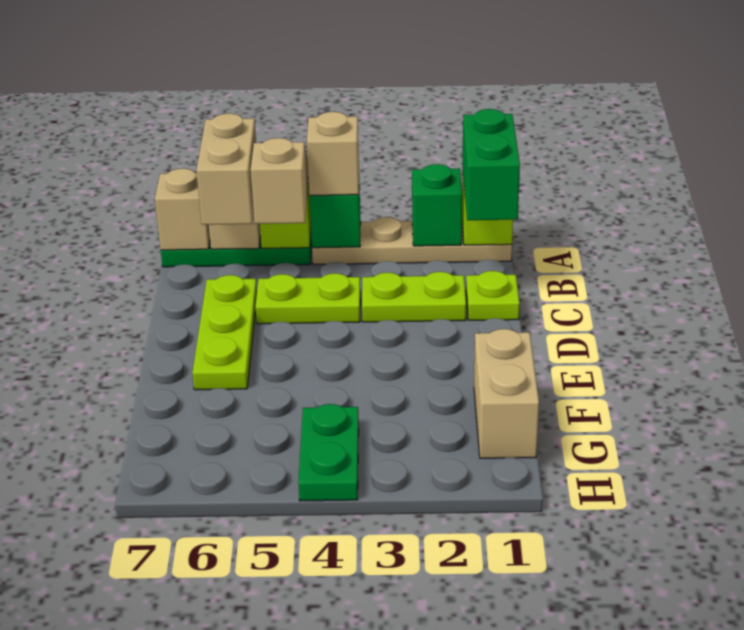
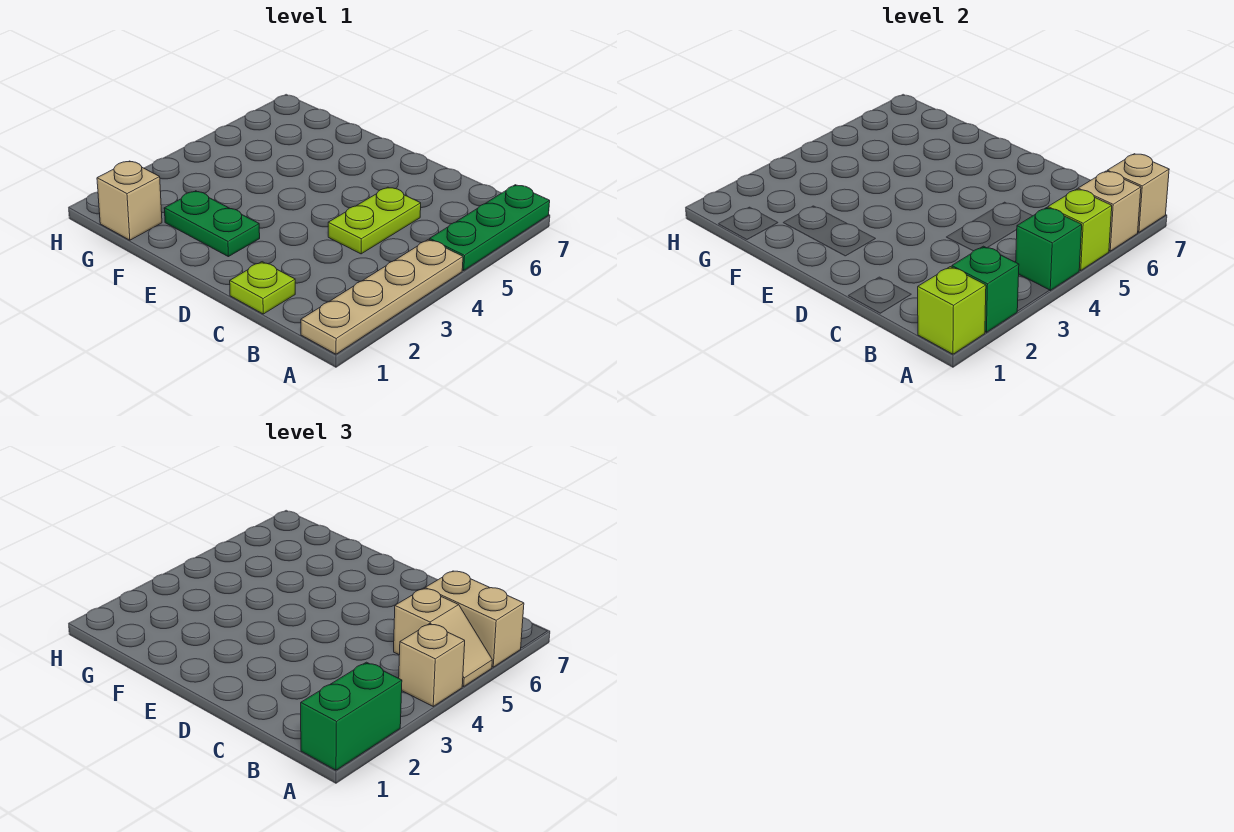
green 1x2 brick [463,109,520,220] -> green 1x2 brick turned to [301,662,402,770]
lime 1x2 plate [362,272,466,322] -> none
lime 1x3 plate [192,275,257,390] -> none
tan 1x2 brick [474,329,539,458] -> tan 1x1 brick [97,161,162,240]
green 1x2 plate [298,404,359,501] -> green 1x2 plate moved to [164,191,260,257]

